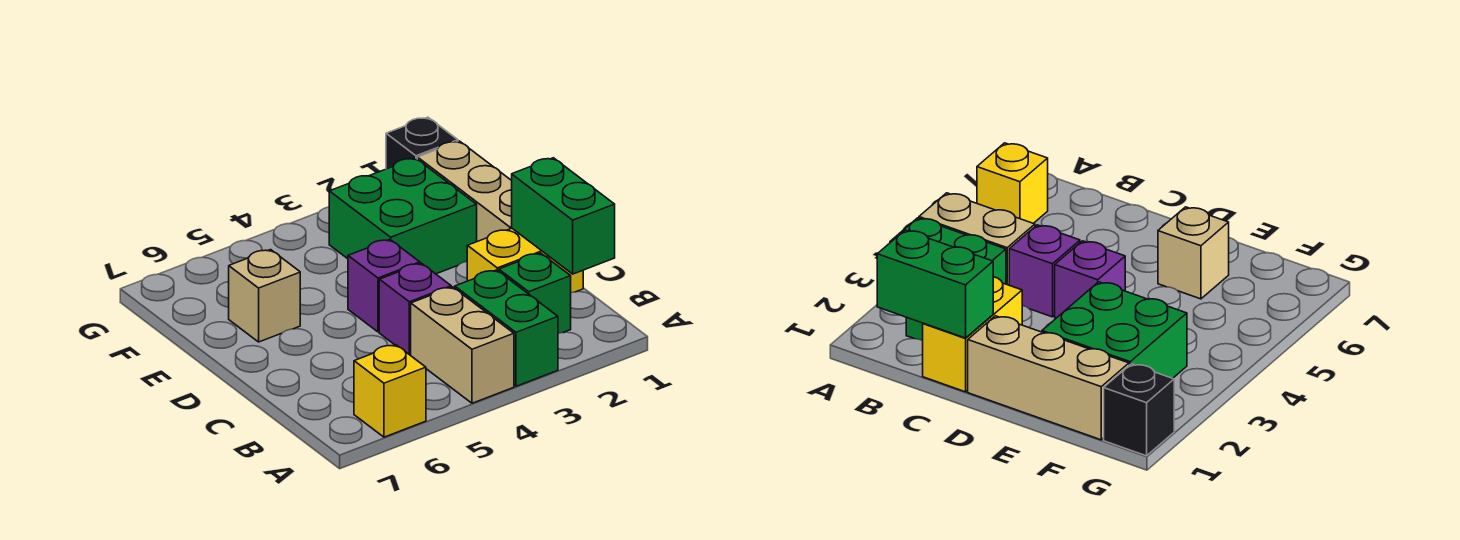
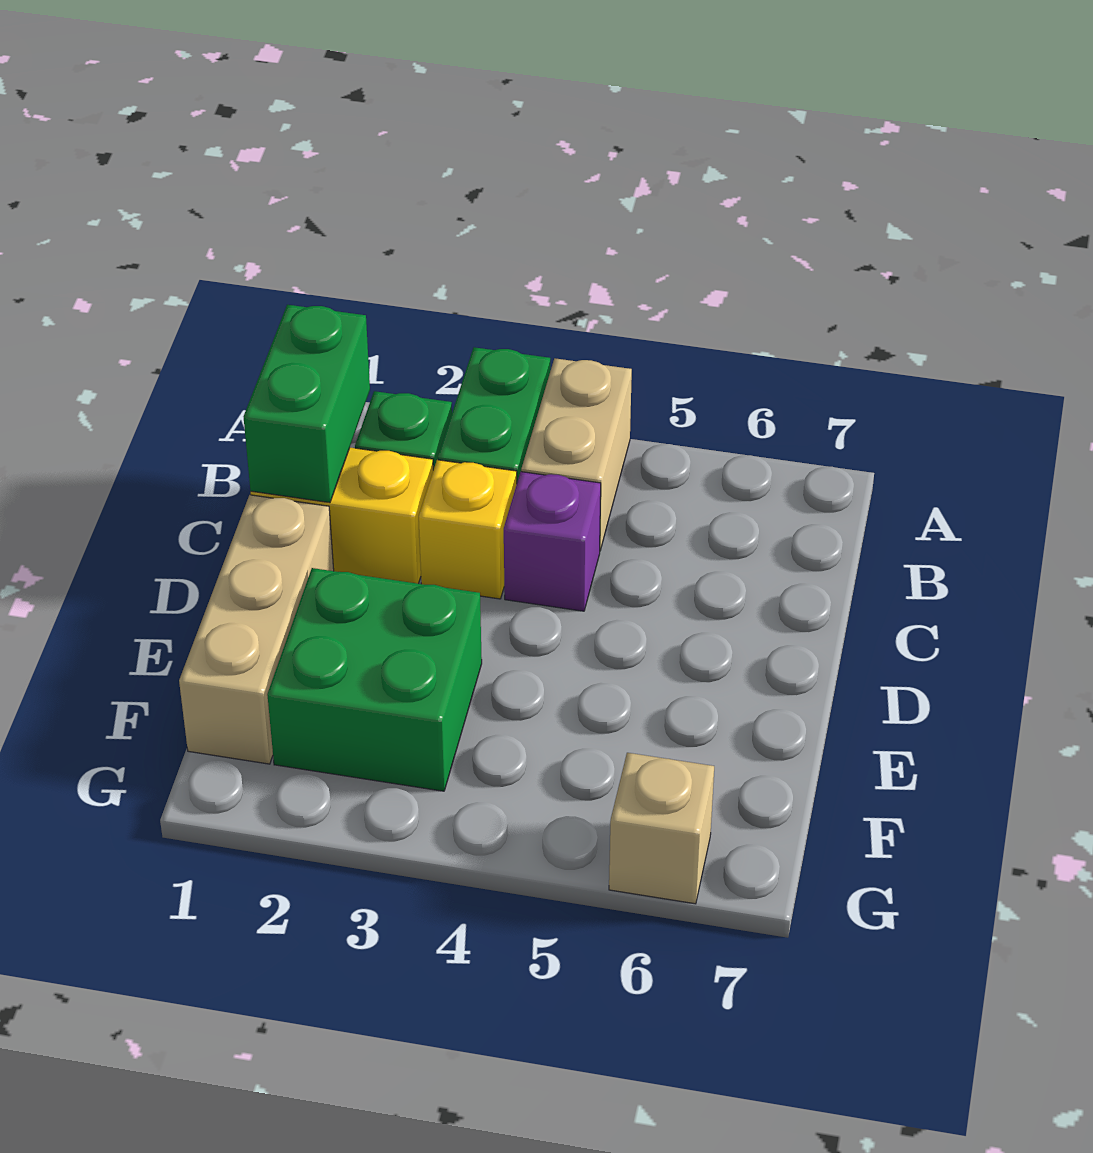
yellow 1x1 brick [354,345,426,437] -> yellow 1x1 brick moved to [419,460,517,599]
purple 1x1 brick [348,240,420,332] -> none
tan 1x1 brick [229,250,300,342] -> tan 1x1 brick moved to [609,753,714,904]
black 1x1 brick [386,117,458,169] -> none

